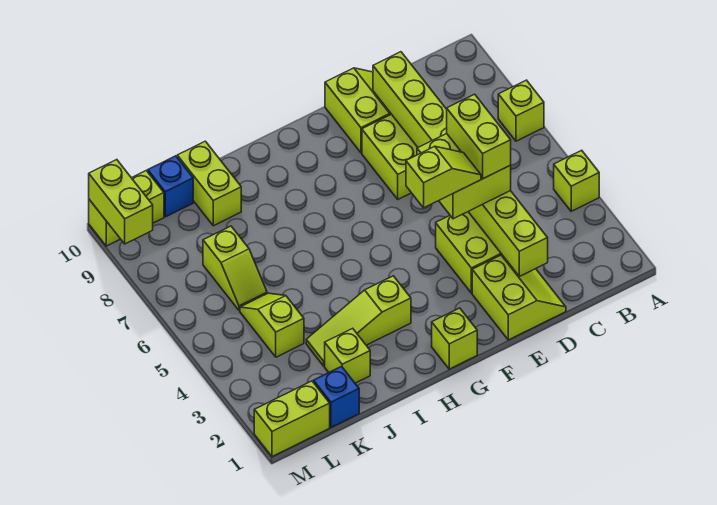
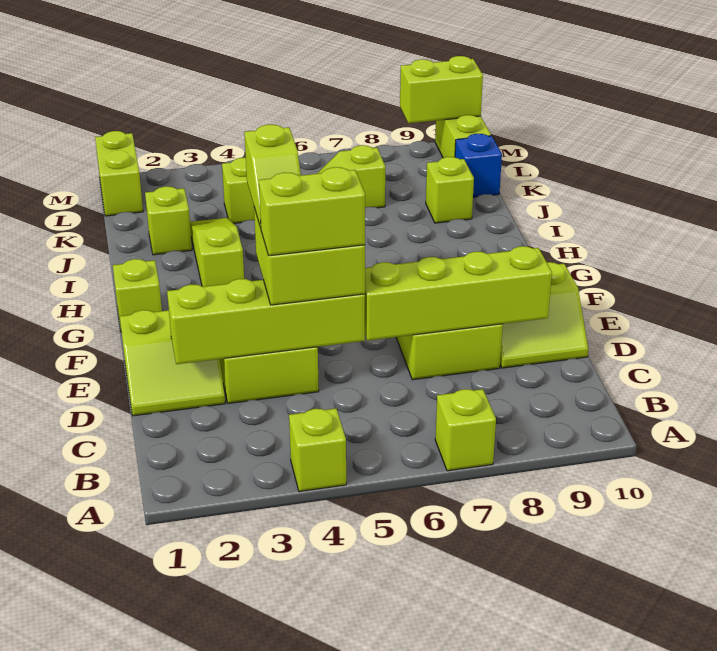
lime 1x2 brick [177,141,241,226] -> lime 1x1 brick [426,157,474,223]
blue 1x1 brick [314,367,359,427] -> none

